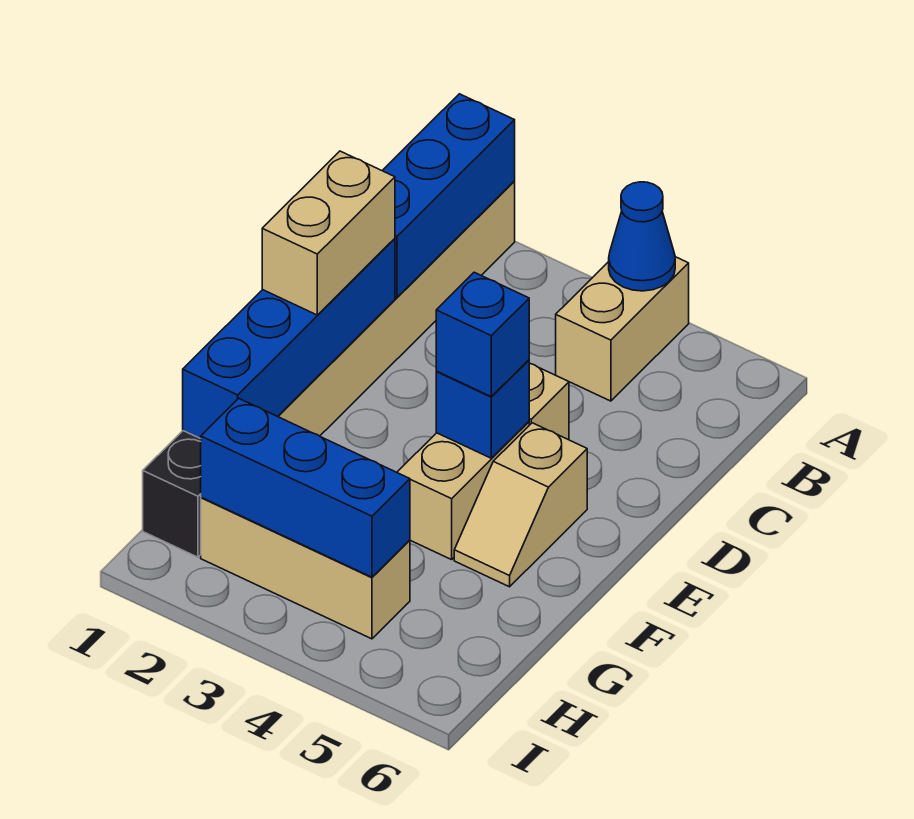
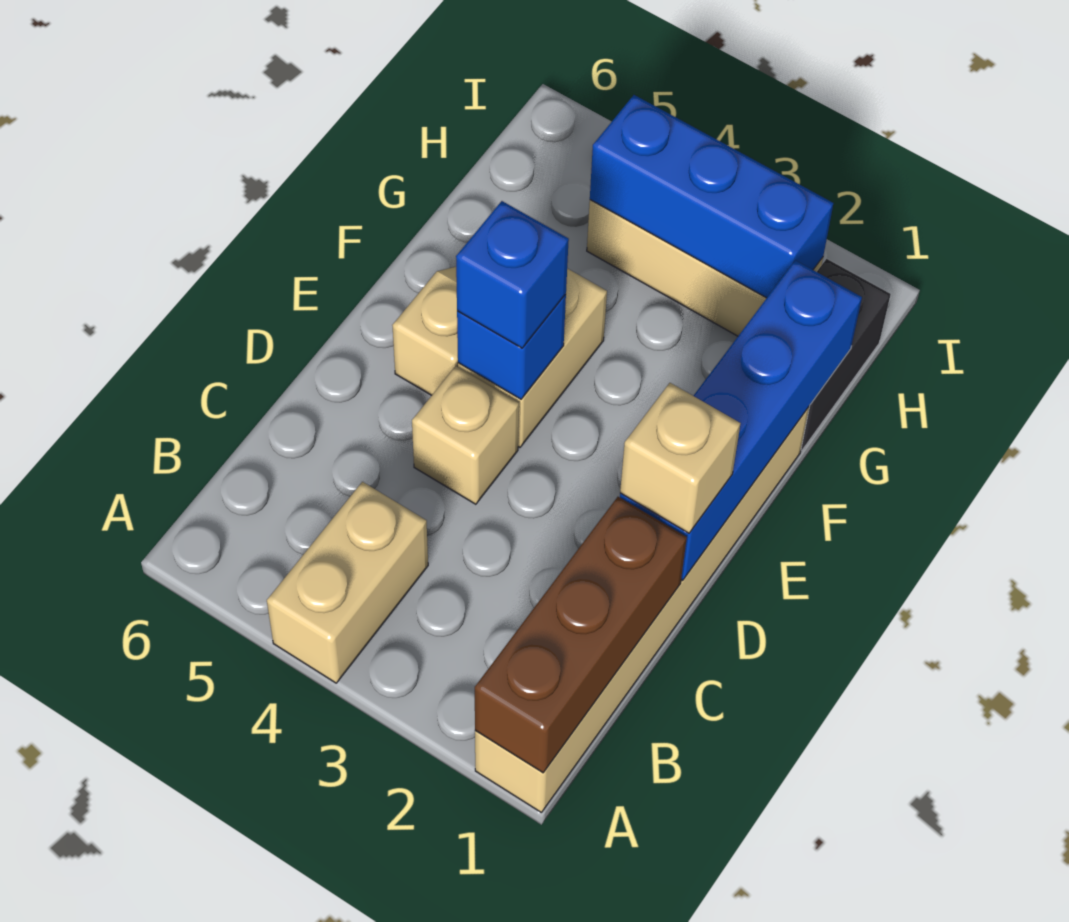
blue 1x3 brick [382,94,515,297] -> brown 1x3 brick [475,497,687,773]
blue 1x1 cone [609,182,675,291] -> none
tan 1x2 brick [262,151,395,315] -> tan 1x1 brick [620,383,741,533]

